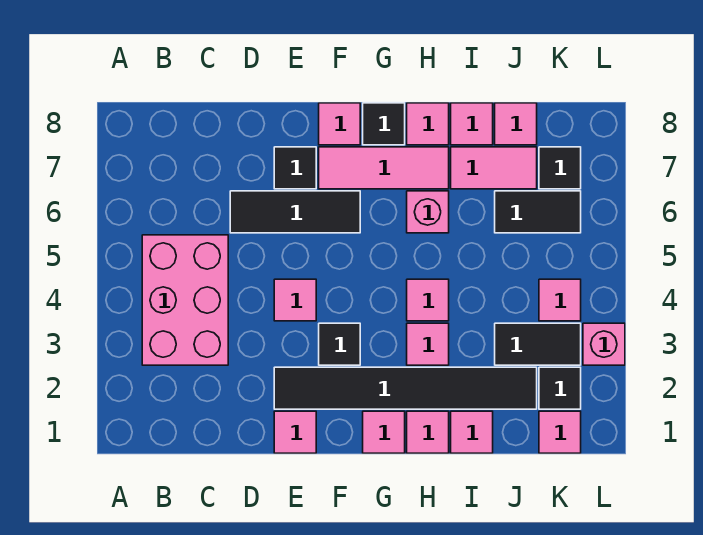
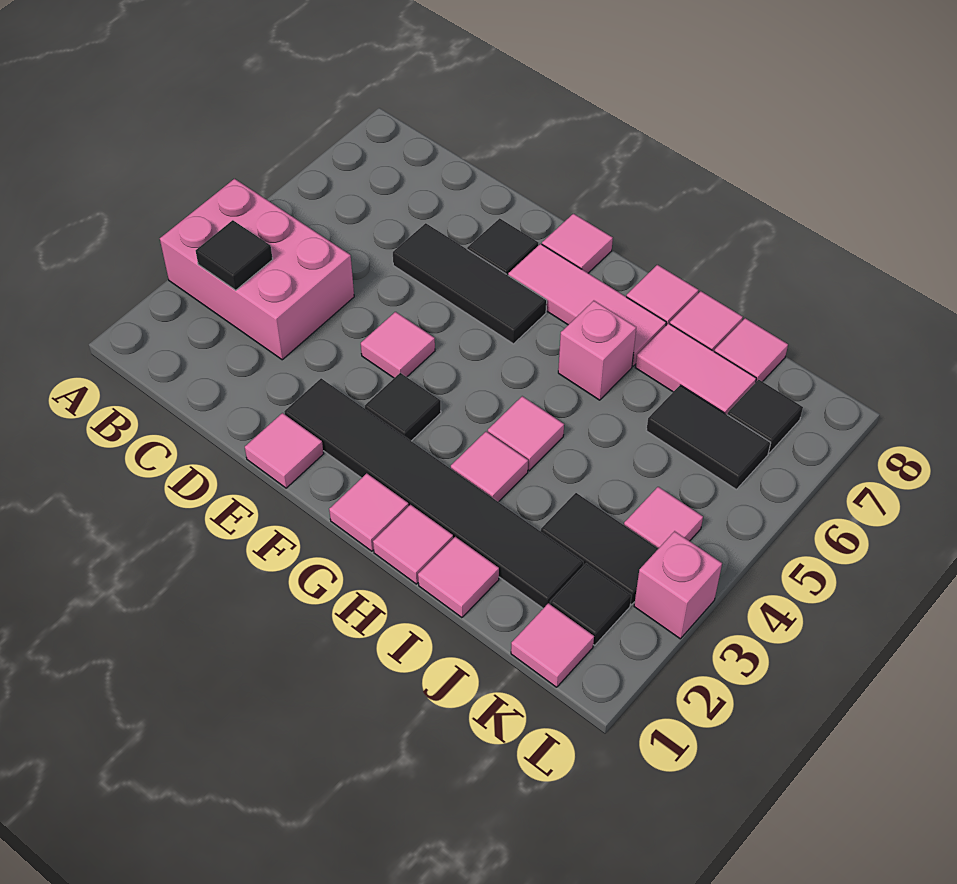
pink 2x3 brick [142,235,228,365] -> pink 2x3 brick turned to [160,179,354,360]
black 1x1 tile [363,103,405,145] -> black 1x1 tile moved to [196,220,273,290]

